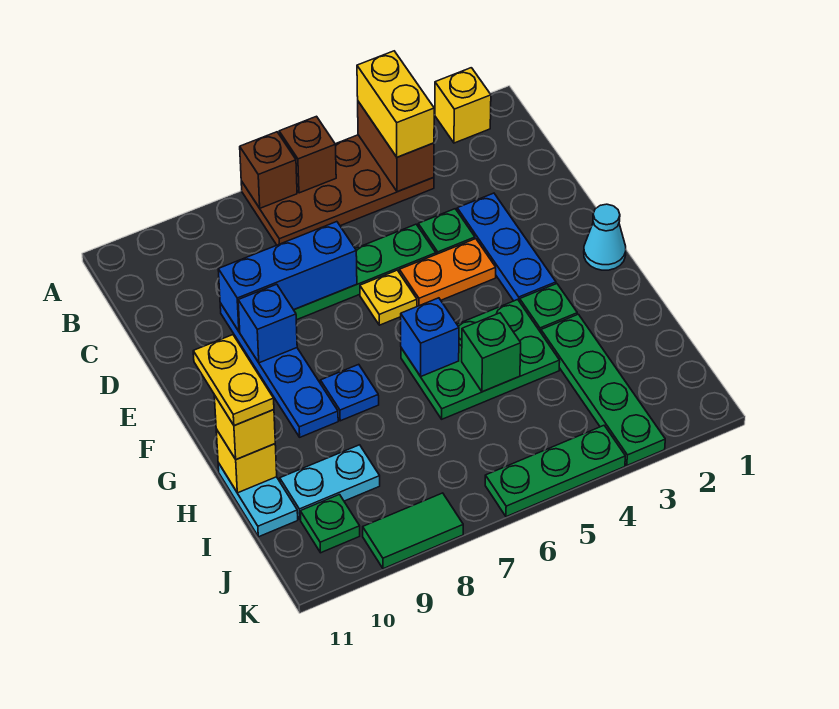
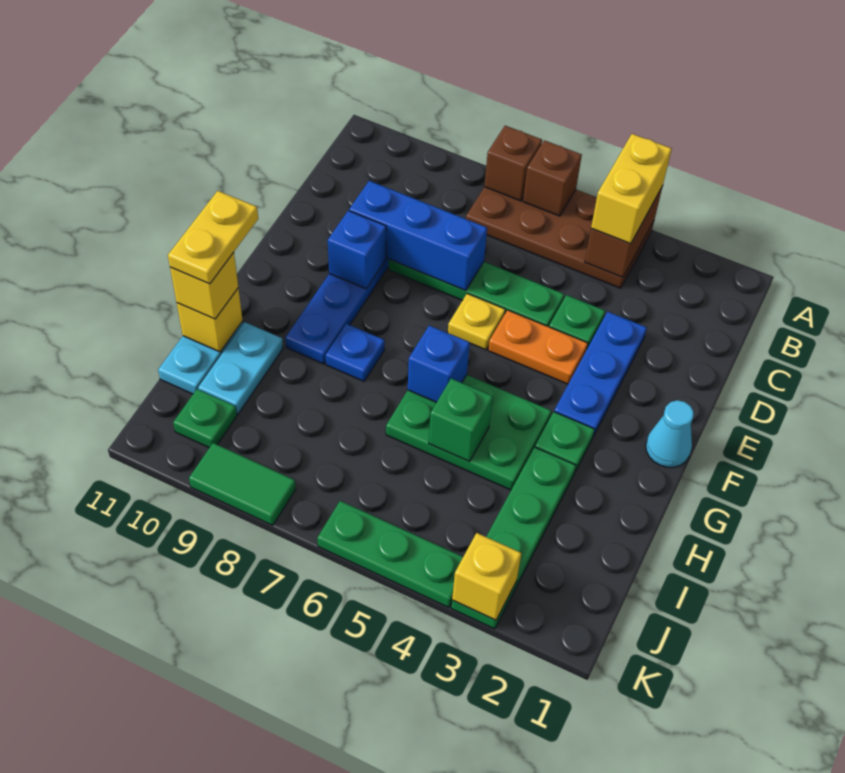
yellow 1x1 brick [435,68,491,143] -> yellow 1x1 brick moved to [452,533,521,620]
cyan 1x2 plate [280,445,380,519] -> cyan 1x2 plate turned to [198,322,283,414]

